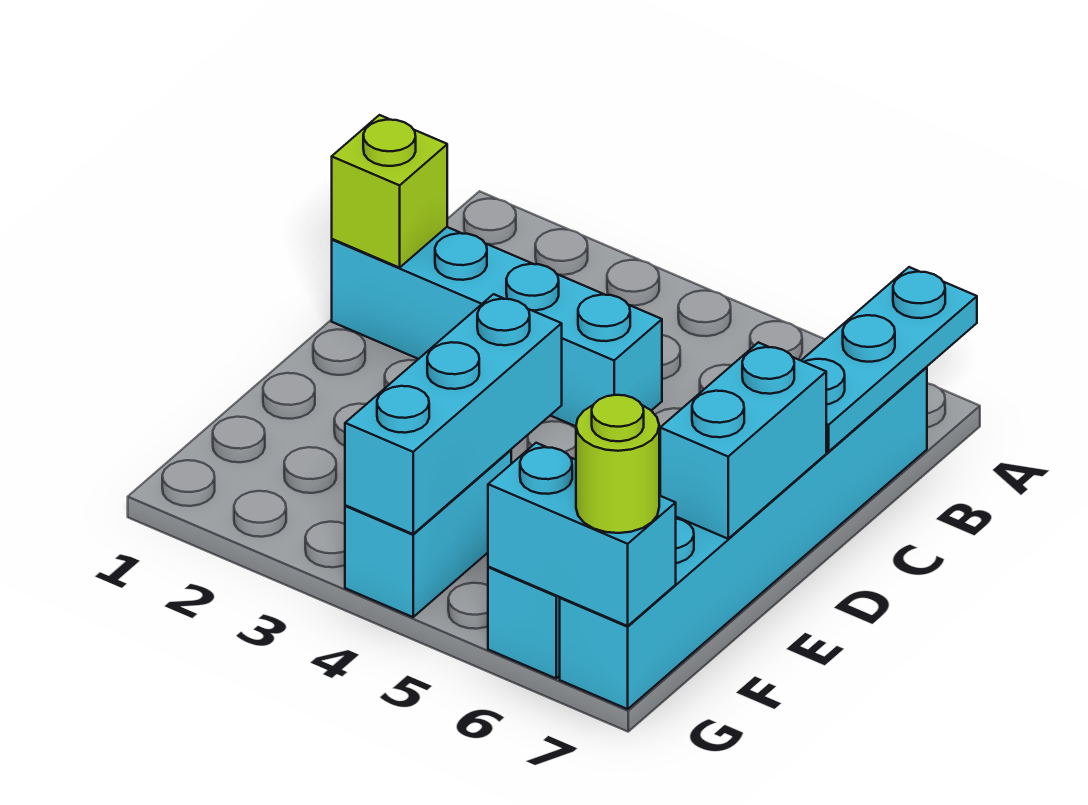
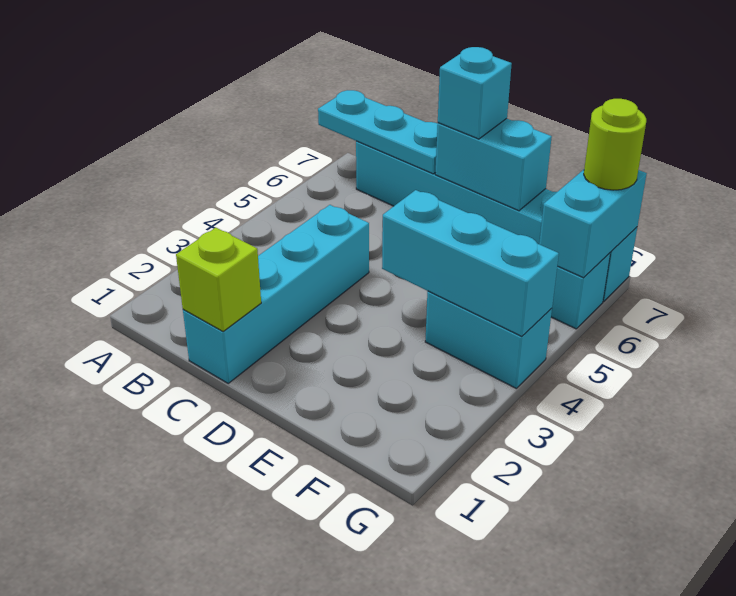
none -> cyan 1x1 brick [438,47,512,139]

